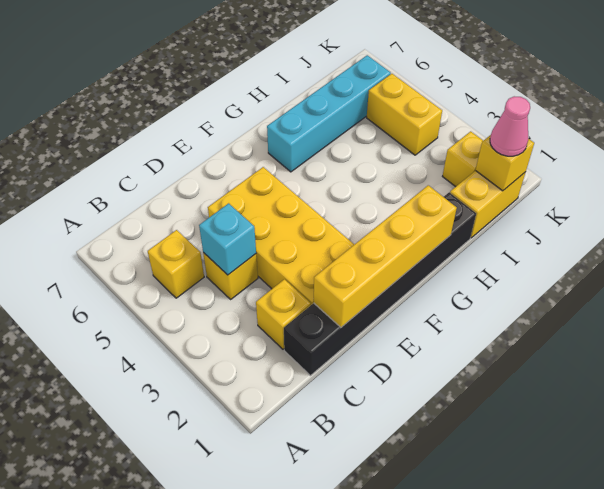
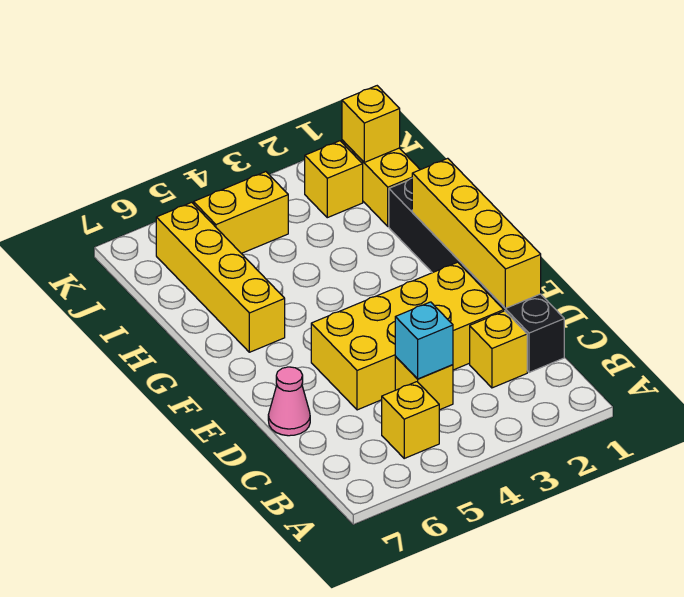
cyan 1x4 brick [267,55,391,172] -> yellow 1x4 brick [156,202,285,352]
pink 1x1 cone [490,96,530,156] -> pink 1x1 cone moved to [268,367,310,436]

